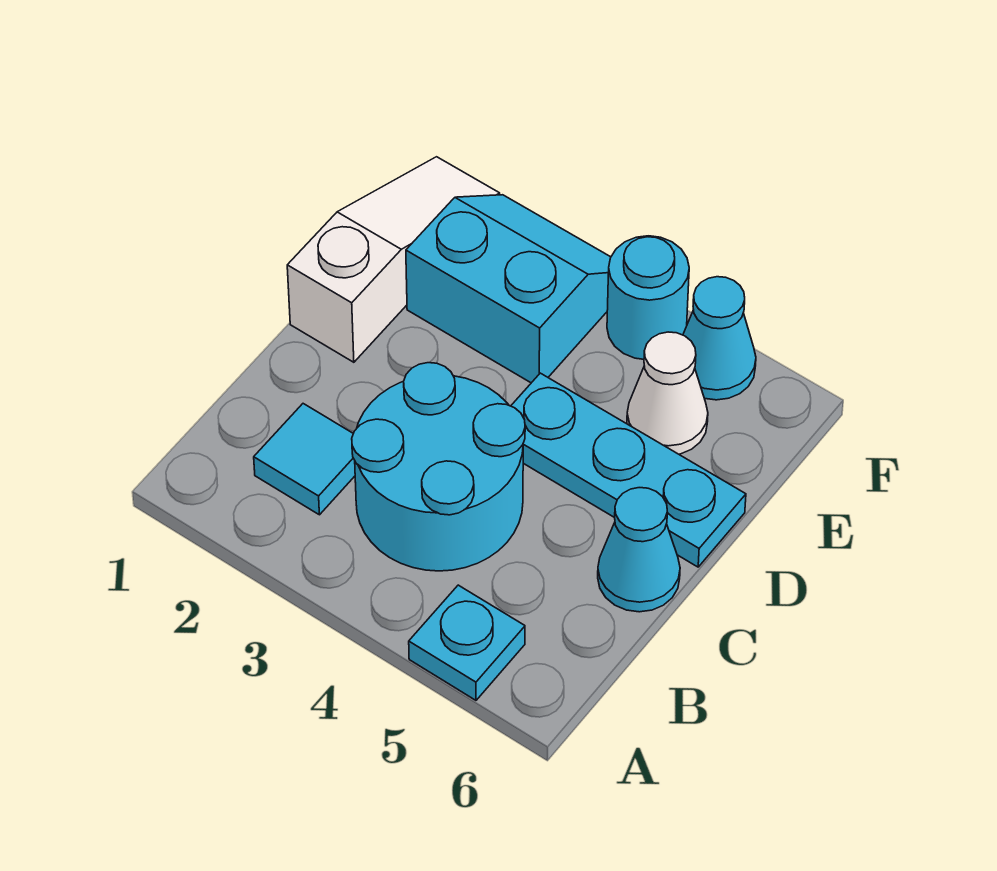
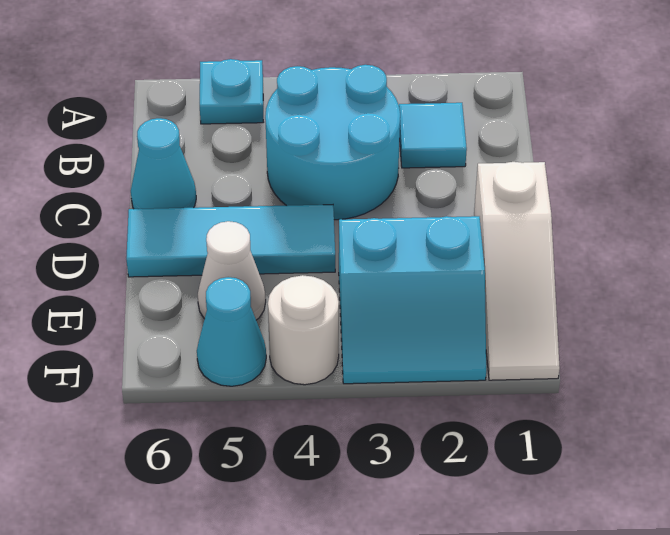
cyan 1x3 plate [511,373,746,567] -> cyan 1x3 tile [126,205,335,277]
cyan 1x1 round brick [607,236,689,359] -> white 1x1 round brick [268,275,339,385]

